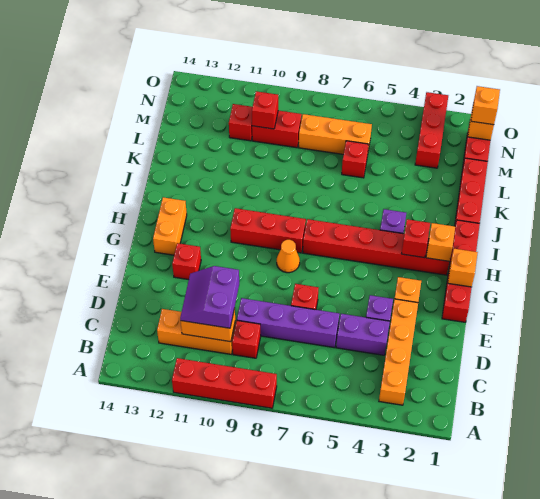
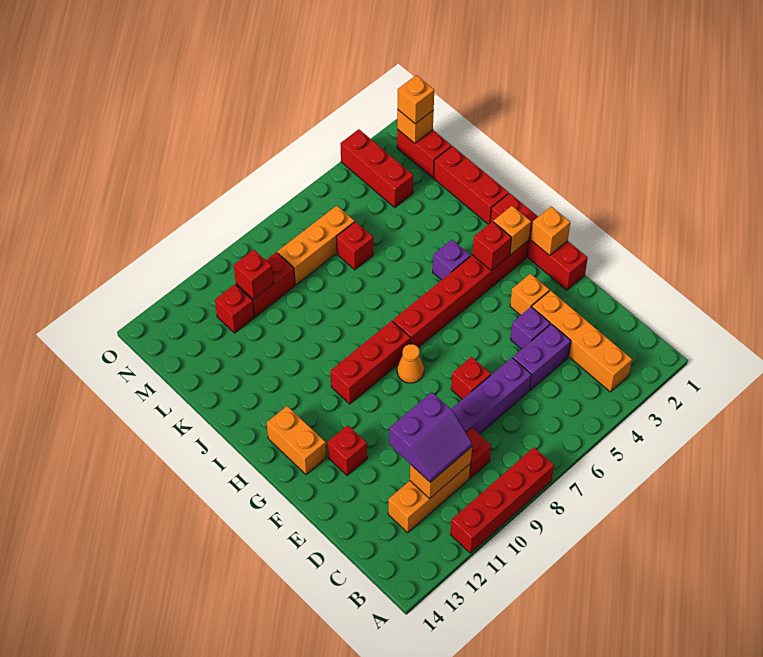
purple 2x2 slope [180,266,239,328] -> purple 2x2 slope turned to [389,392,472,482]

